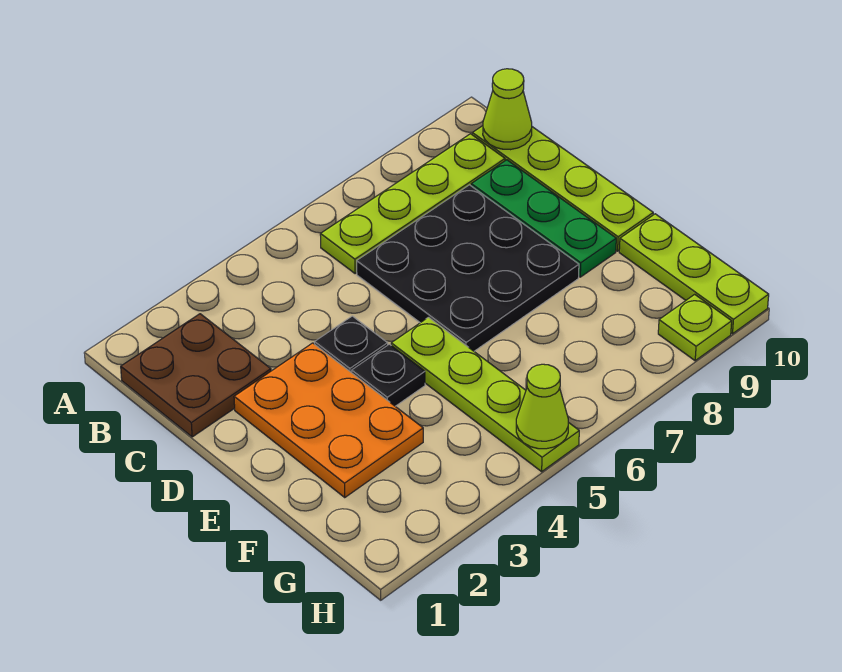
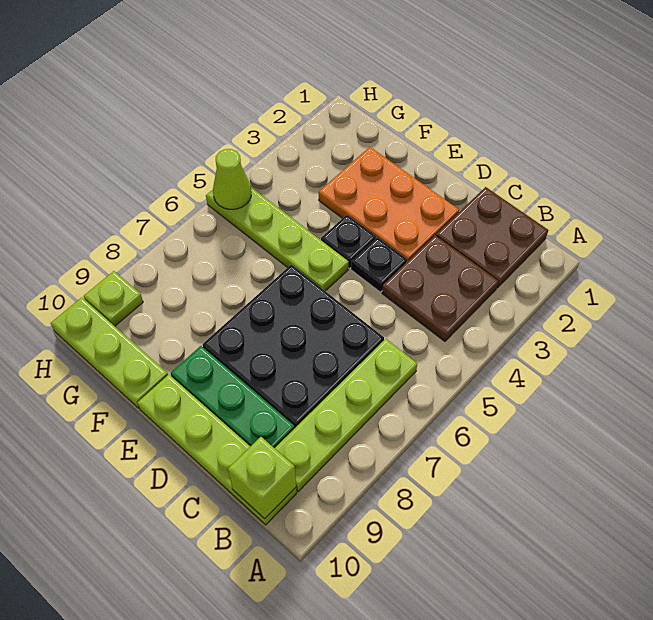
none -> brown 2x2 plate [382,235,498,341]
lime 1x1 cone [483,69,532,150] -> lime 1x1 brick [228,437,296,519]

